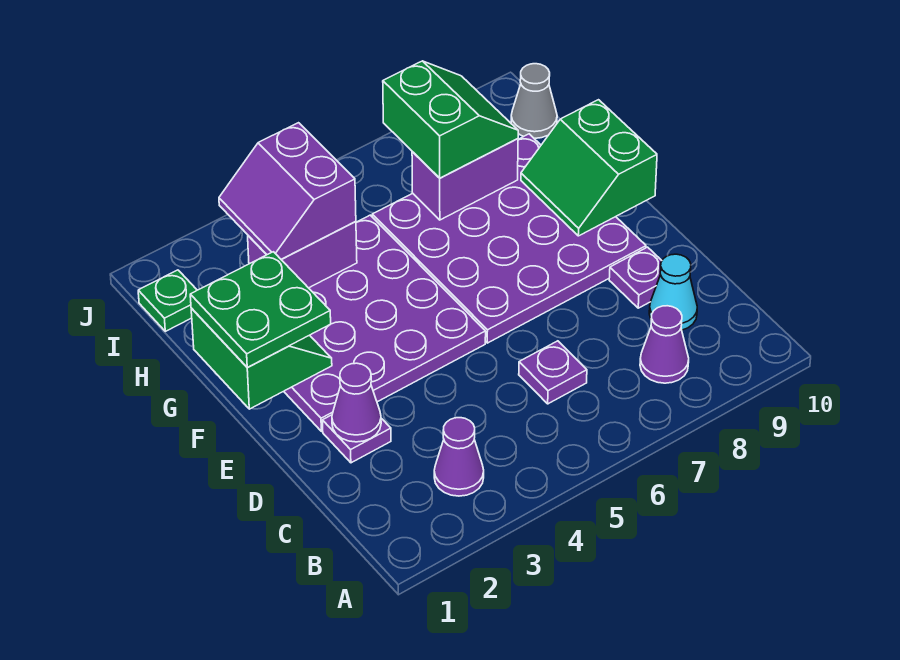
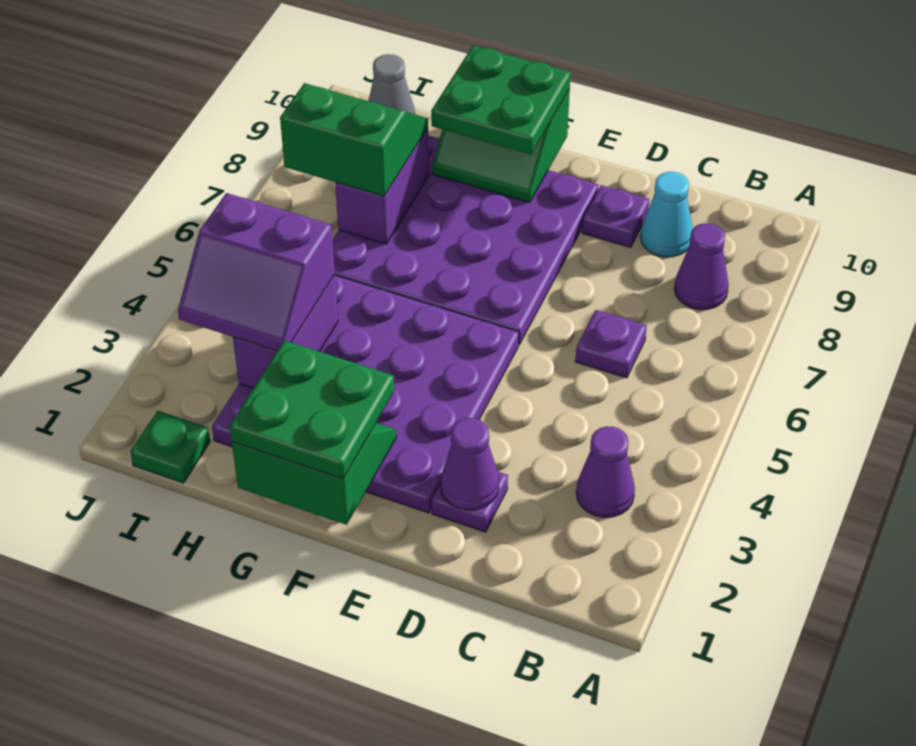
none -> green 2x2 plate [431,46,571,154]

